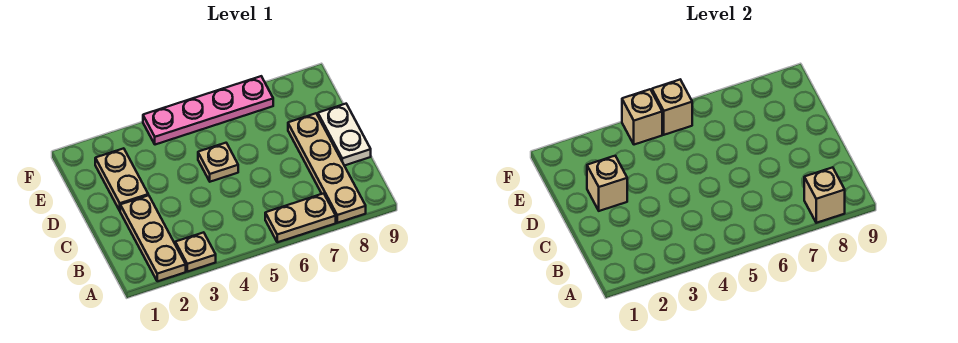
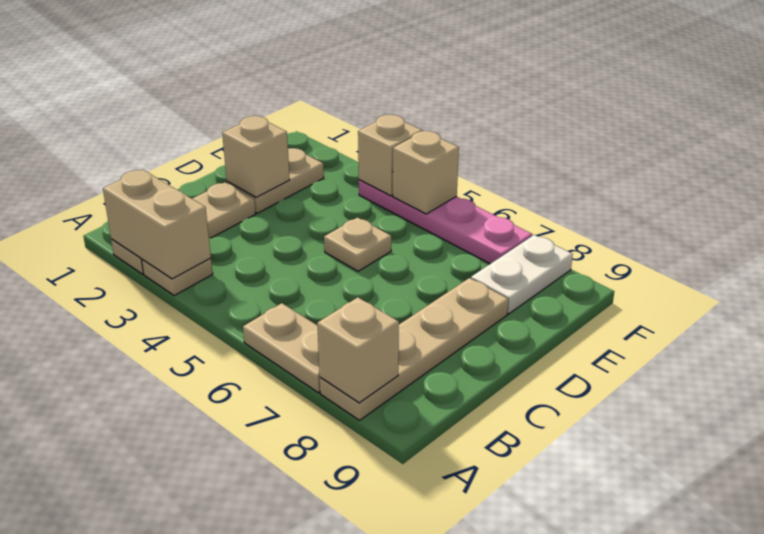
none -> tan 1x2 brick [103,170,211,279]
white 1x2 plate [318,104,371,166] -> white 1x2 plate moved to [471,235,573,314]

